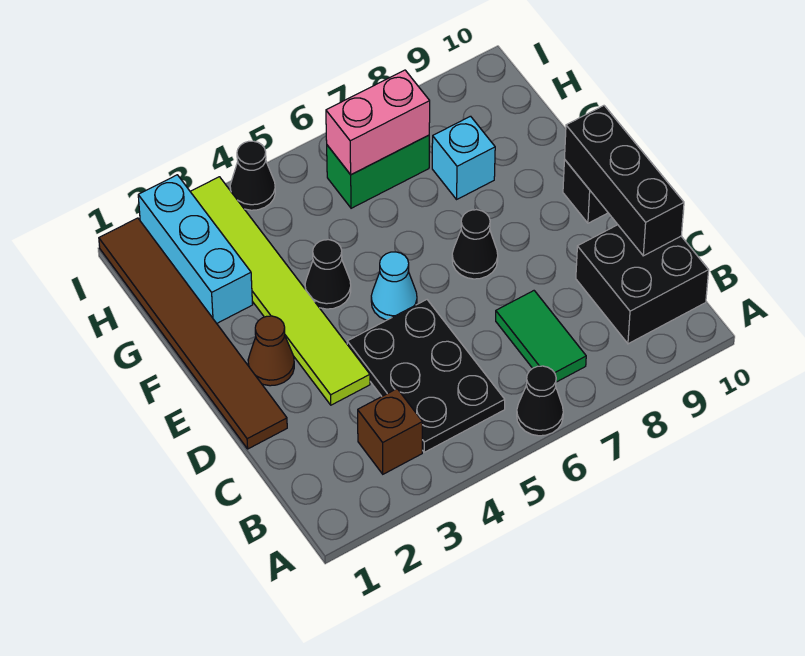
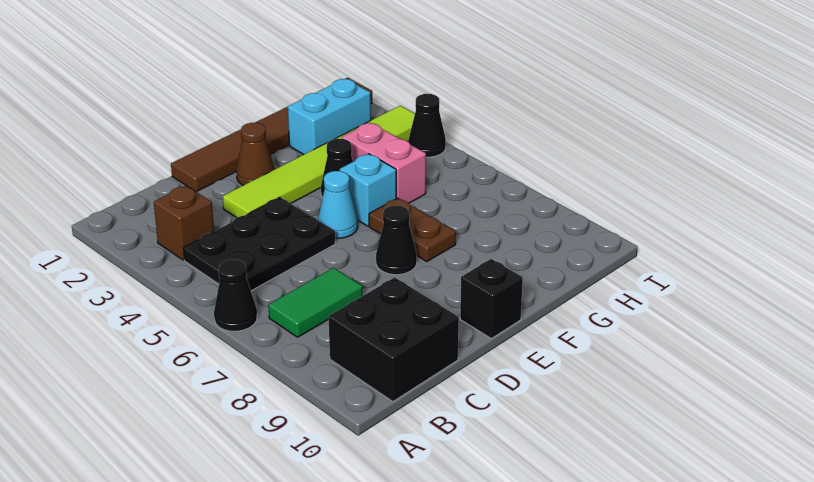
black 1x3 brick [565,106,684,256] -> none
none -> brown 1x2 plate [369,198,456,262]
cyan 1x3 brick [138,175,253,323] -> cyan 1x2 brick [288,79,371,155]
cyan 1x1 brick [432,116,495,199] -> cyan 1x1 brick moved to [340,154,396,226]
green 1x2 brick [327,135,429,208] -> none
pink 1x2 brick [326,70,430,175] -> pink 1x2 brick moved to [342,123,426,203]

